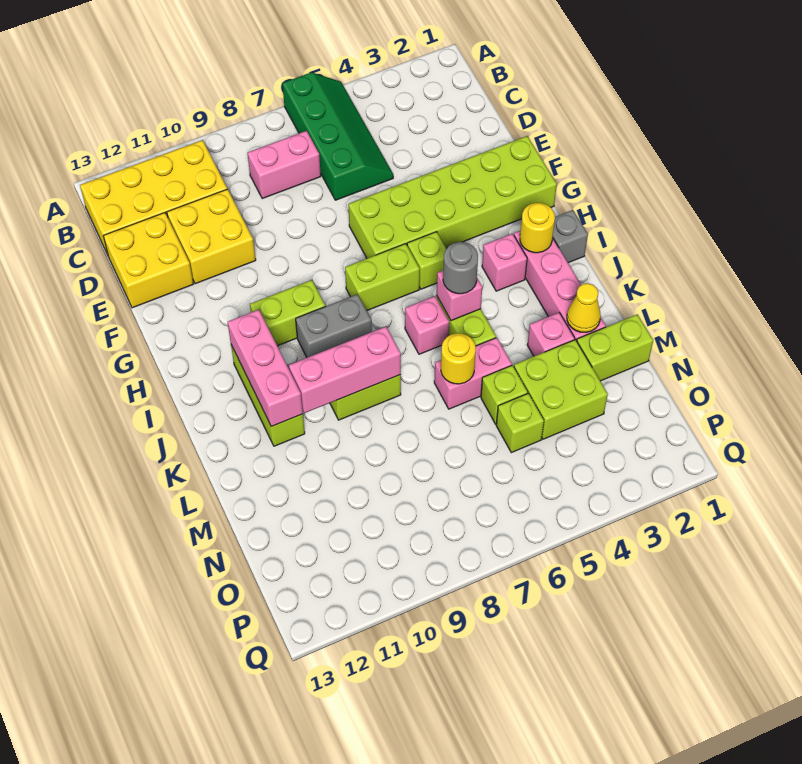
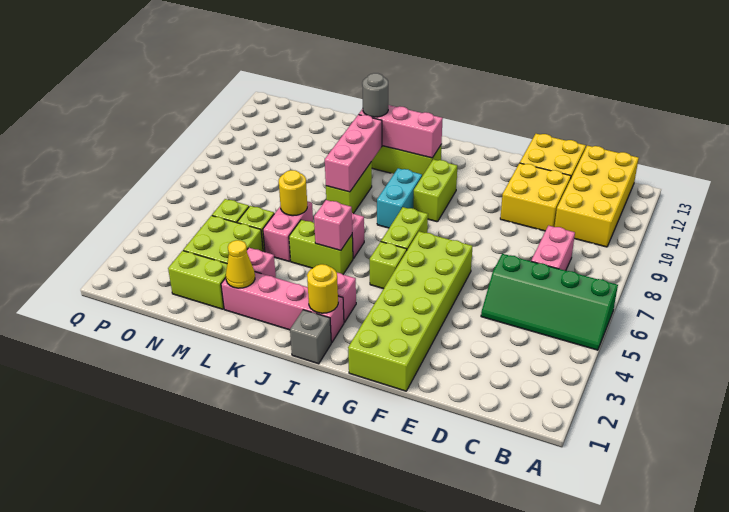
grey 1x2 brick [296,294,372,358] -> cyan 1x2 brick [377,168,422,228]
grey 1x1 round brick [443,242,478,294] -> grey 1x1 round brick moved to [362,73,388,117]
lime 1x2 brick [577,314,653,381] -> lime 1x2 brick turned to [168,251,227,309]

